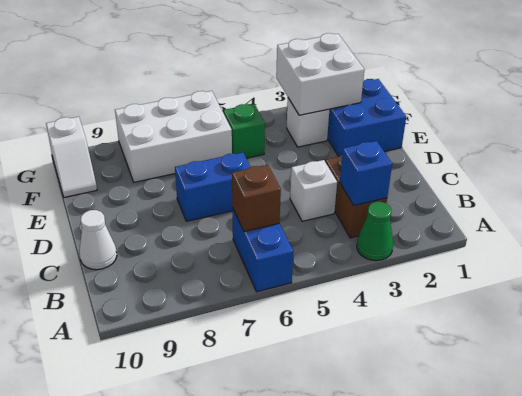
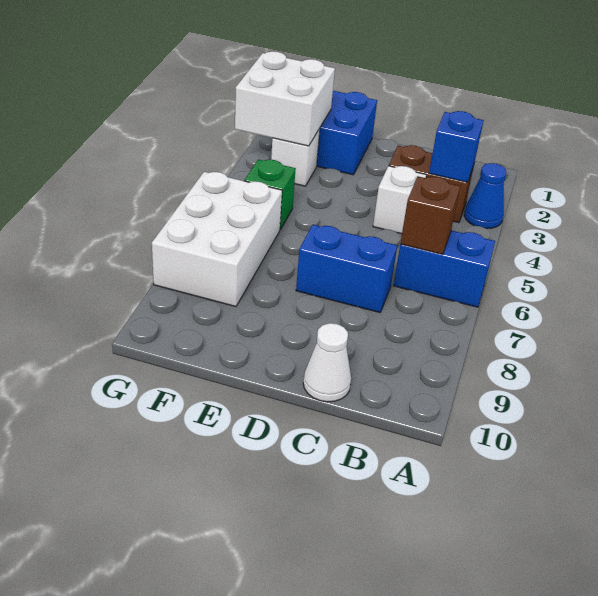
green 1x1 cone [357,202,393,261] -> blue 1x1 cone [464,163,506,228]
blue 1x2 brick [175,152,250,221] -> blue 1x2 brick turned to [296,225,397,312]
white 1x2 slope [46,117,97,197] -> none

